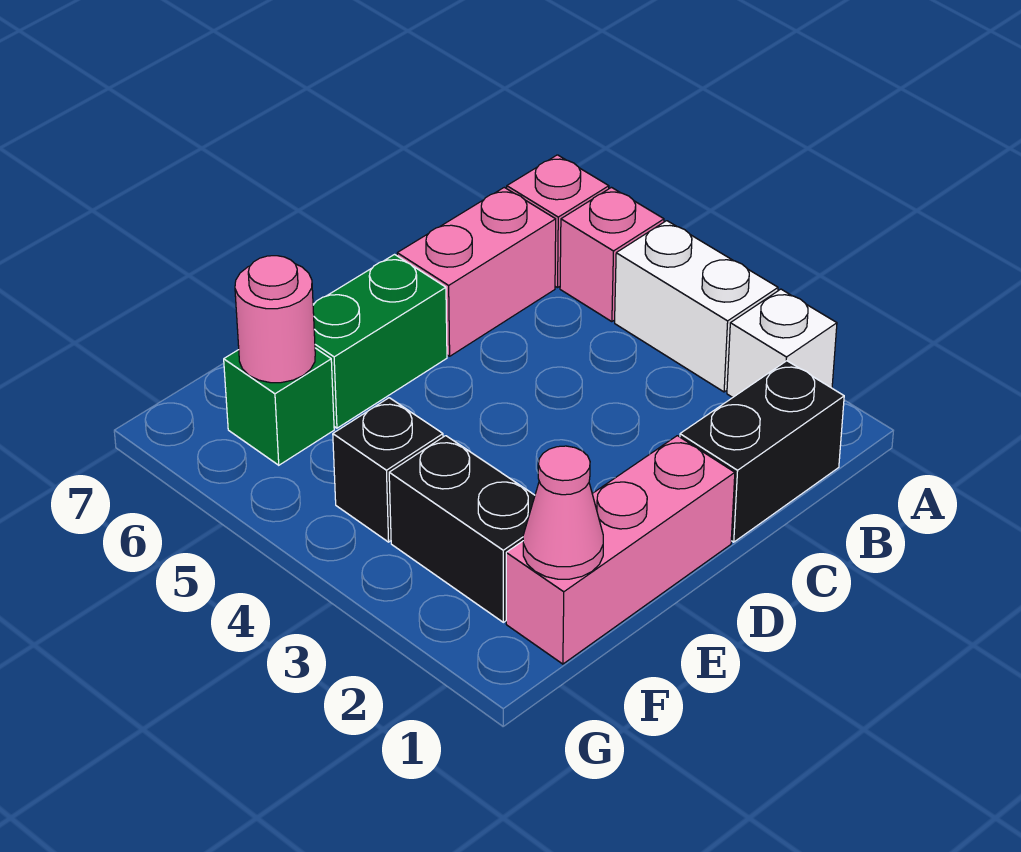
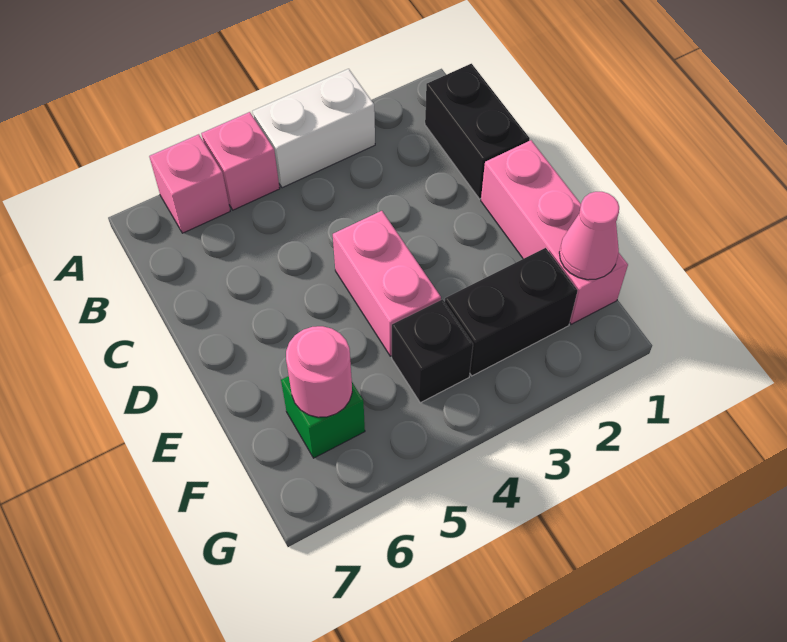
white 1x1 brick [727,289,837,398] -> none
pink 1x2 brick [397,187,556,356] -> pink 1x2 brick moved to [333,211,441,356]
green 1x2 brick [313,255,447,428] -> none

